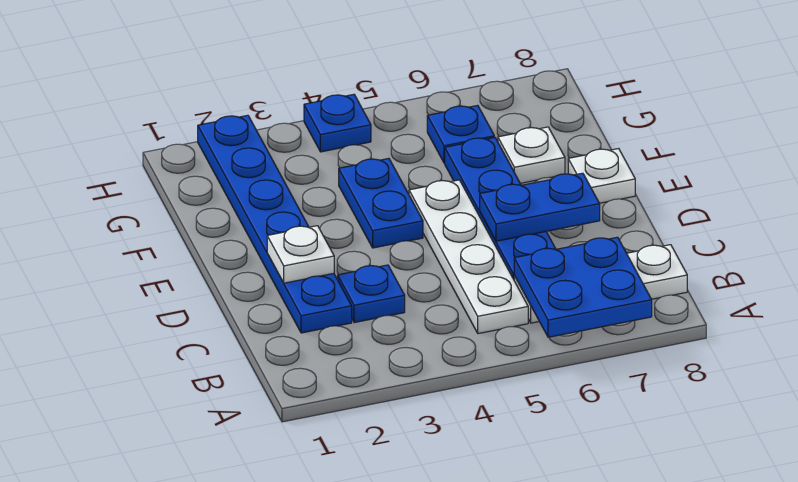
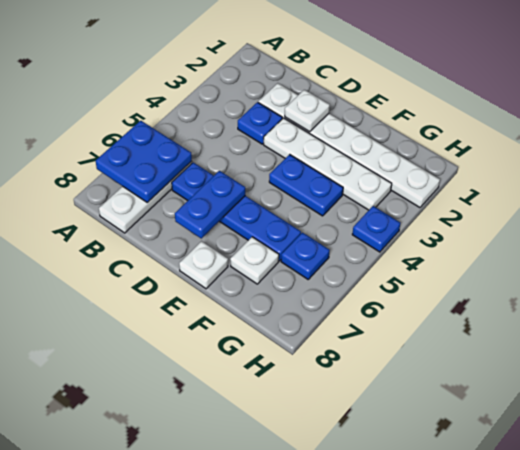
white 1x4 plate [409,180,528,334] -> white 1x4 plate moved to [264,118,392,210]
blue 1x6 plate [198,115,352,333] -> white 1x6 plate [258,83,440,208]

